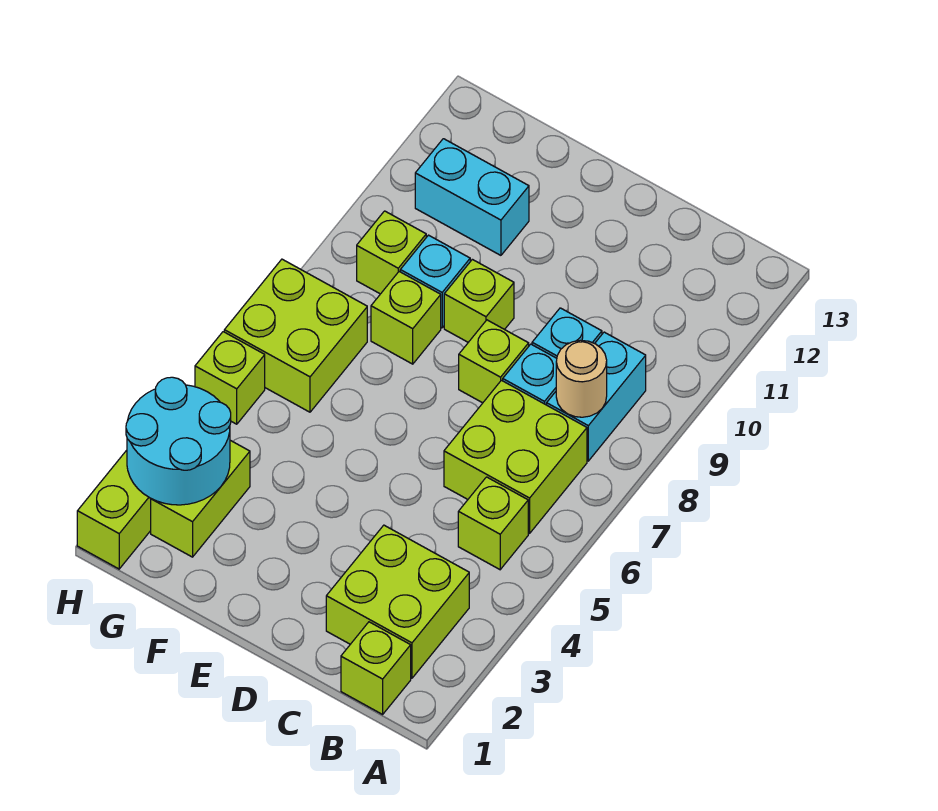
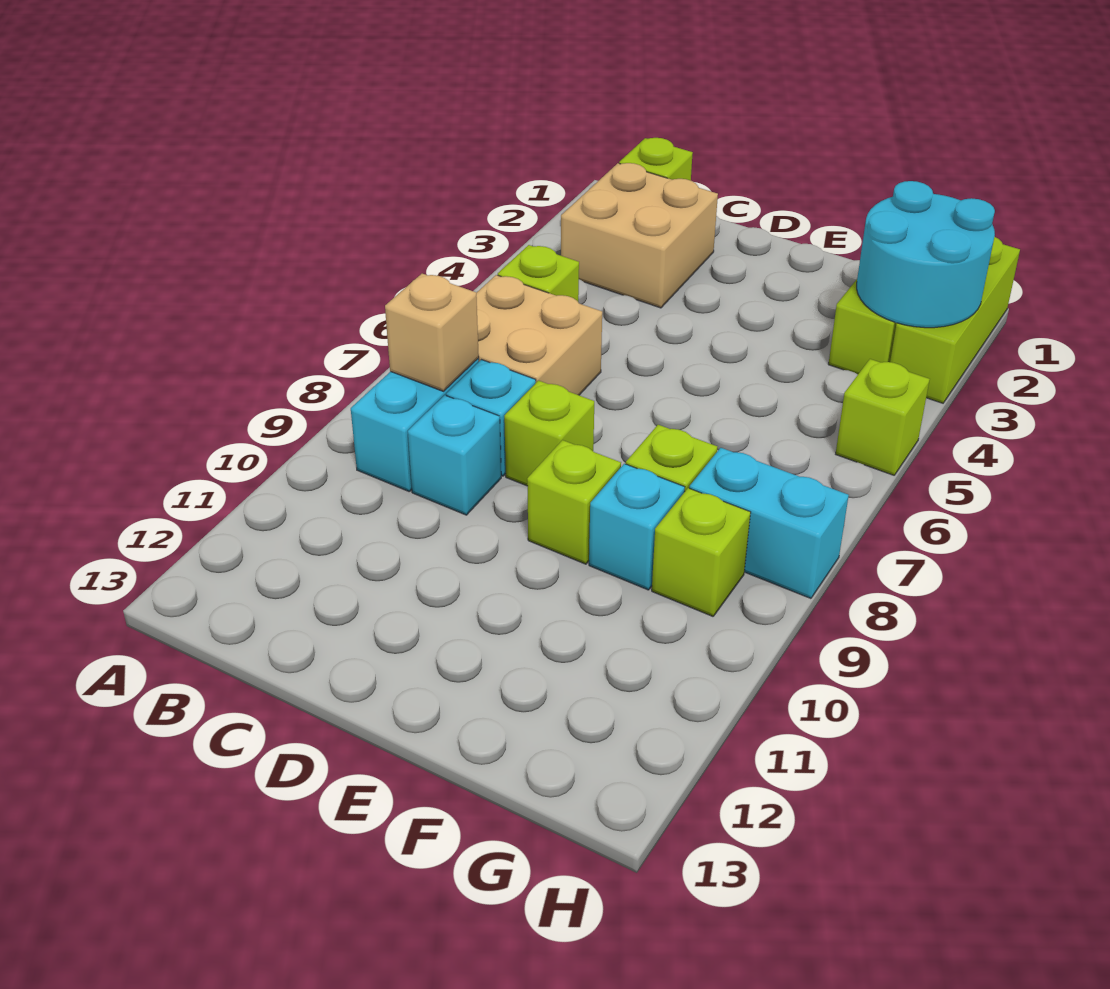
lime 2x2 brick [326,525,469,678] -> tan 2x2 brick [561,163,718,308]
lime 2x2 brick [444,380,587,533] -> tan 2x2 brick [476,275,602,395]
tan 1x1 round brick [556,340,607,417] -> tan 1x1 brick [385,274,479,391]
cyan 1x2 brick [415,139,529,255] -> cyan 1x2 brick moved to [689,448,849,598]
lime 2x2 brick [224,259,367,412] -> none

